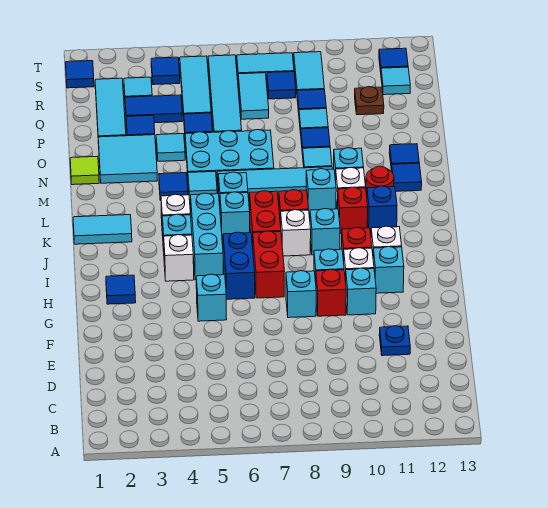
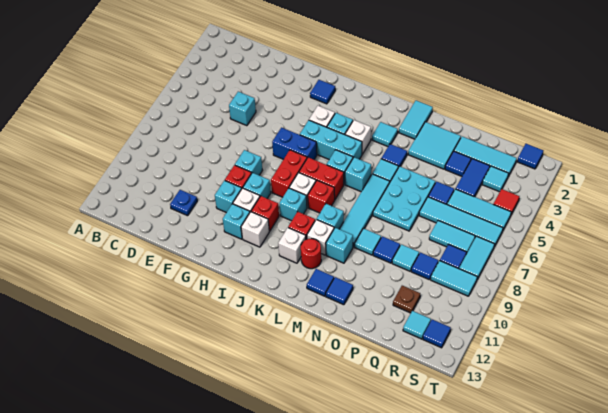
cyan 1x1 brick [196,274,227,321] -> cyan 1x1 brick moved to [229,92,256,126]
red 1x2 brick [253,231,285,298] -> red 1x2 brick turned to [271,150,307,197]
cyan 1x2 tile [73,215,132,244] -> cyan 1x2 tile moved to [399,100,433,139]
blue 1x1 brick [367,186,397,232] -> white 1x1 brick [278,228,306,263]
lime 1x1 tile [70,156,99,185] -> none
cyan 1x1 tile [156,134,185,161] -> cyan 1x1 tile moved to [372,122,398,146]
blue 1x1 tile [151,57,180,85] -> red 1x1 tile [493,189,519,214]

